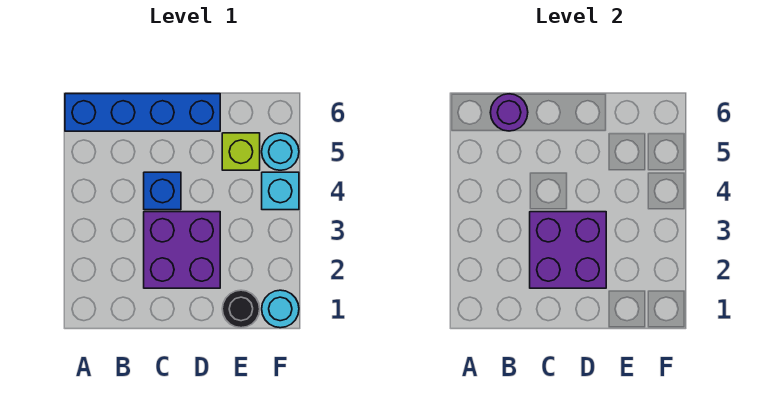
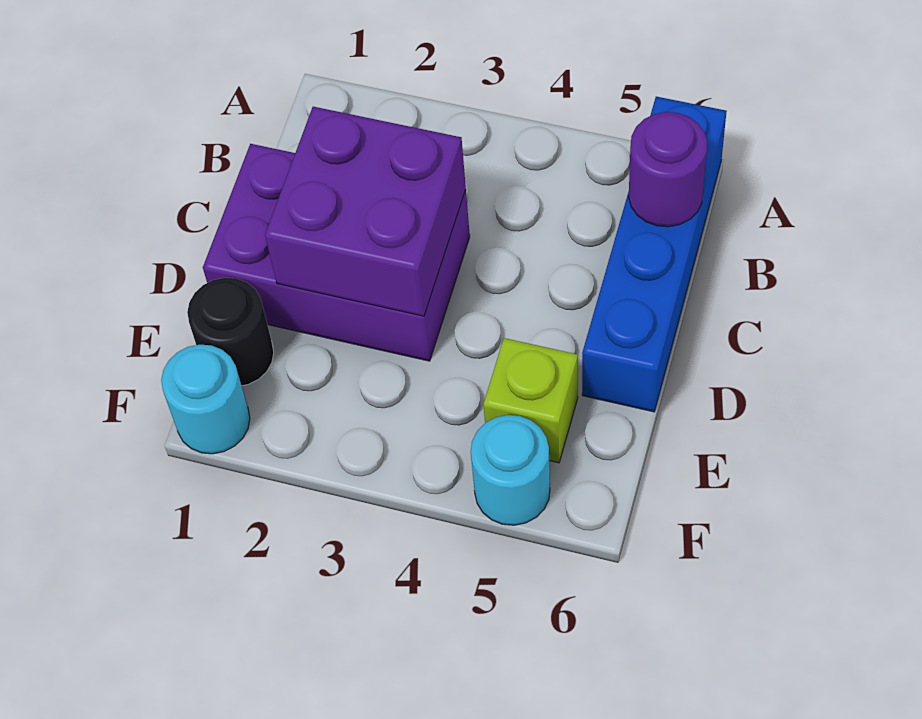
purple 2x2 brick [144,212,220,288] -> purple 2x3 brick [203,144,470,361]
blue 1x1 brick [144,172,181,210] -> none
cyan 1x1 brick [262,172,299,210] -> none

